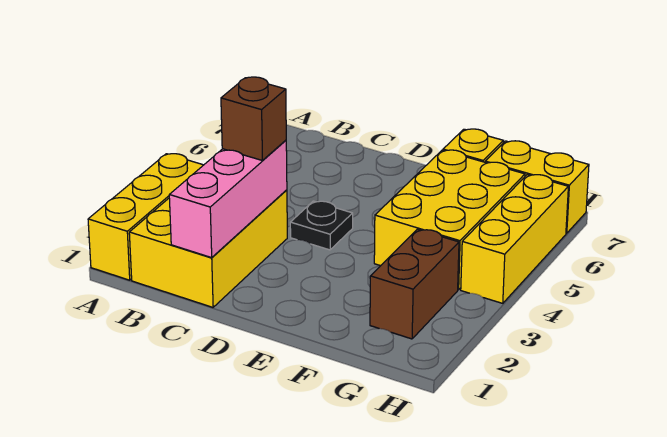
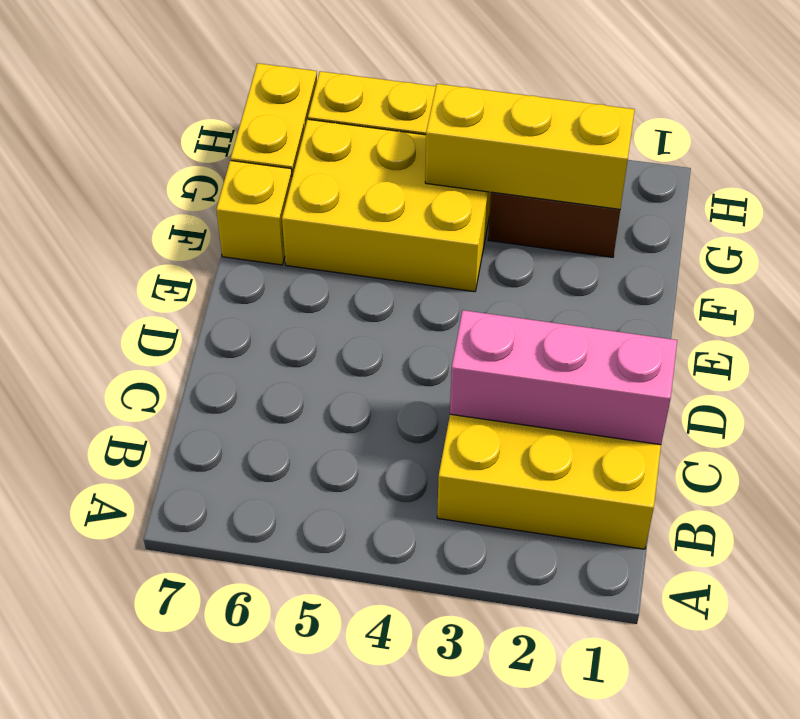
yellow 1x3 brick [88,154,203,280] -> yellow 1x3 brick moved to [425,84,635,209]
brown 1x1 brick [221,77,286,160] -> none
black 1x1 plate [290,201,353,250] -> none

